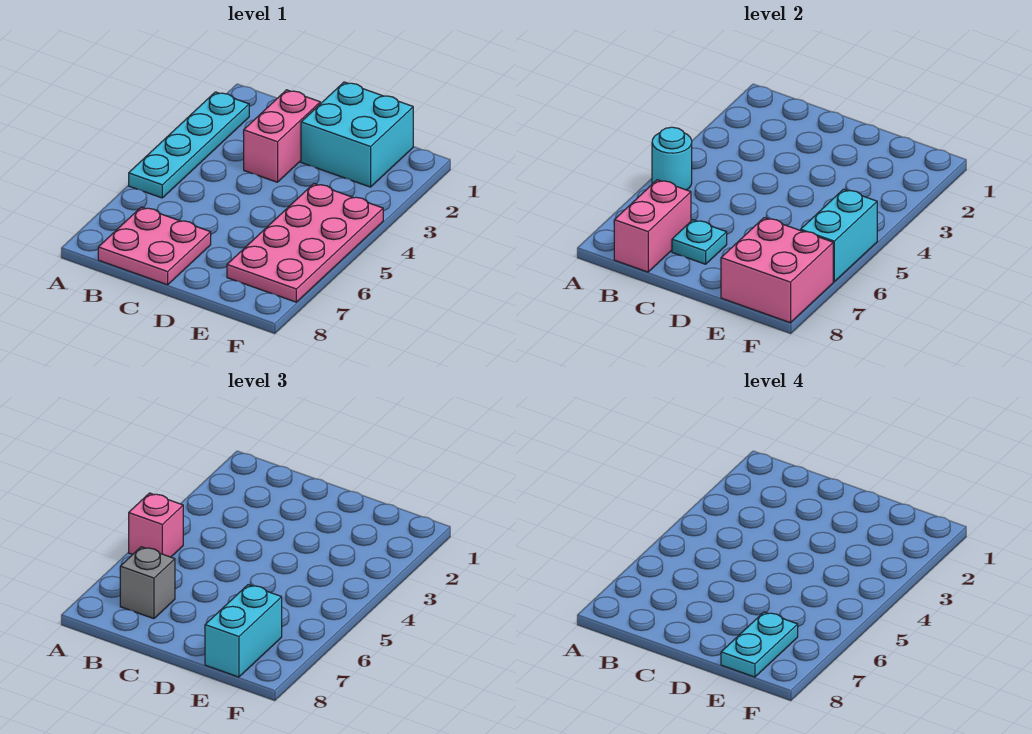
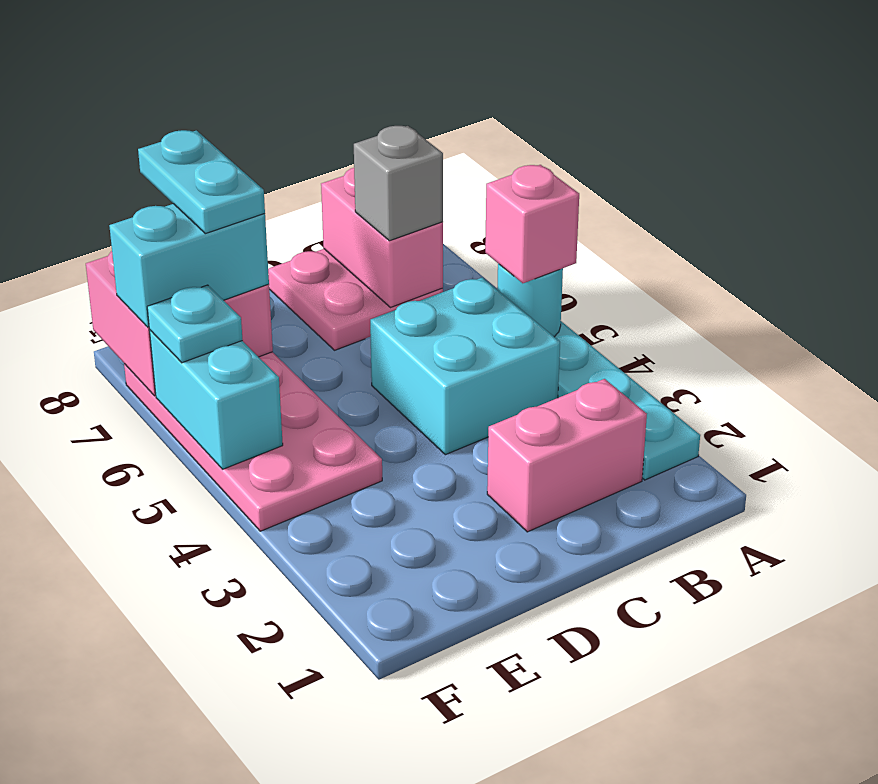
pink 1x2 brick [244,90,320,182] -> pink 1x2 brick turned to [487,379,647,532]
cyan 1x1 plate [672,220,727,264] -> cyan 1x1 plate moved to [147,285,242,363]
cyan 2x2 brick [301,82,413,187] -> cyan 2x2 brick moved to [370,277,560,455]
cyan 1x2 brick [205,585,282,677] -> cyan 1x2 brick turned to [109,204,269,327]

